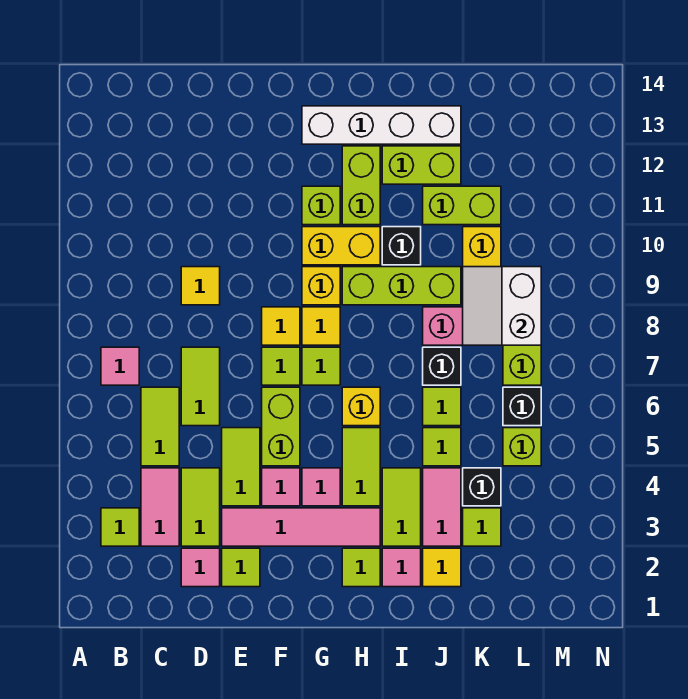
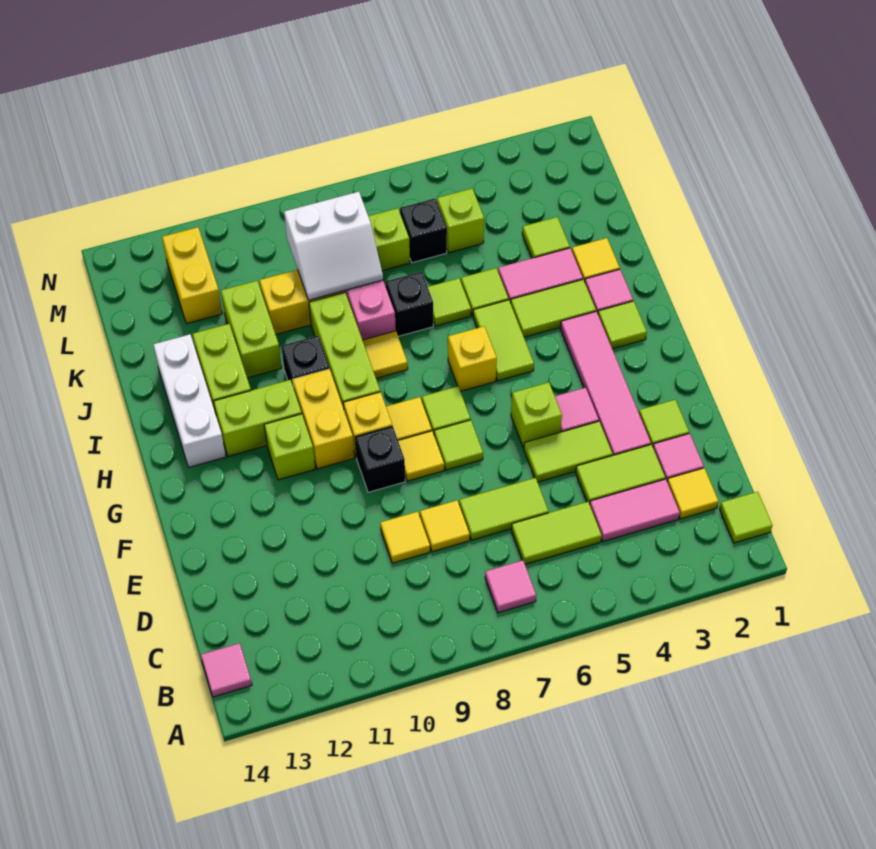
lime 1x1 tile [101,508,139,546] -> lime 1x1 tile moved to [720,492,772,543]
none -> yellow 1x1 tile [667,468,718,519]
none -> yellow 1x1 tile [420,500,470,552]
lime 1x2 brick [262,387,300,466] -> lime 1x1 brick [511,382,562,448]
pink 1x1 tile [302,468,340,506] -> pink 1x1 tile moved to [201,643,252,697]
white 1x4 brick [302,106,461,144] -> white 1x3 brick [153,334,226,467]
lime 1x2 tile [342,428,380,506] -> lime 1x2 tile turned to [473,300,534,381]
none -> yellow 1x1 tile [363,331,408,378]
black 1x1 brick [463,468,501,506] -> black 1x1 brick moved to [355,426,405,492]
none -> yellow 1x2 brick [162,227,222,324]

